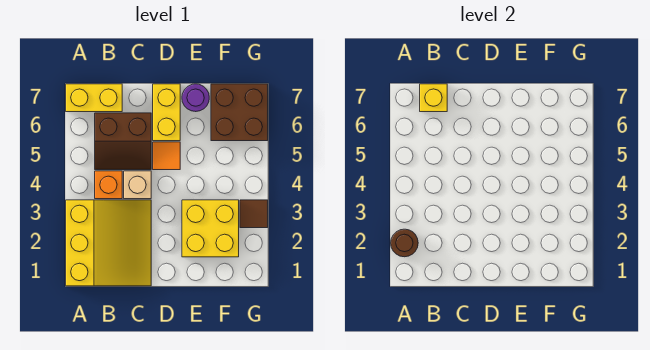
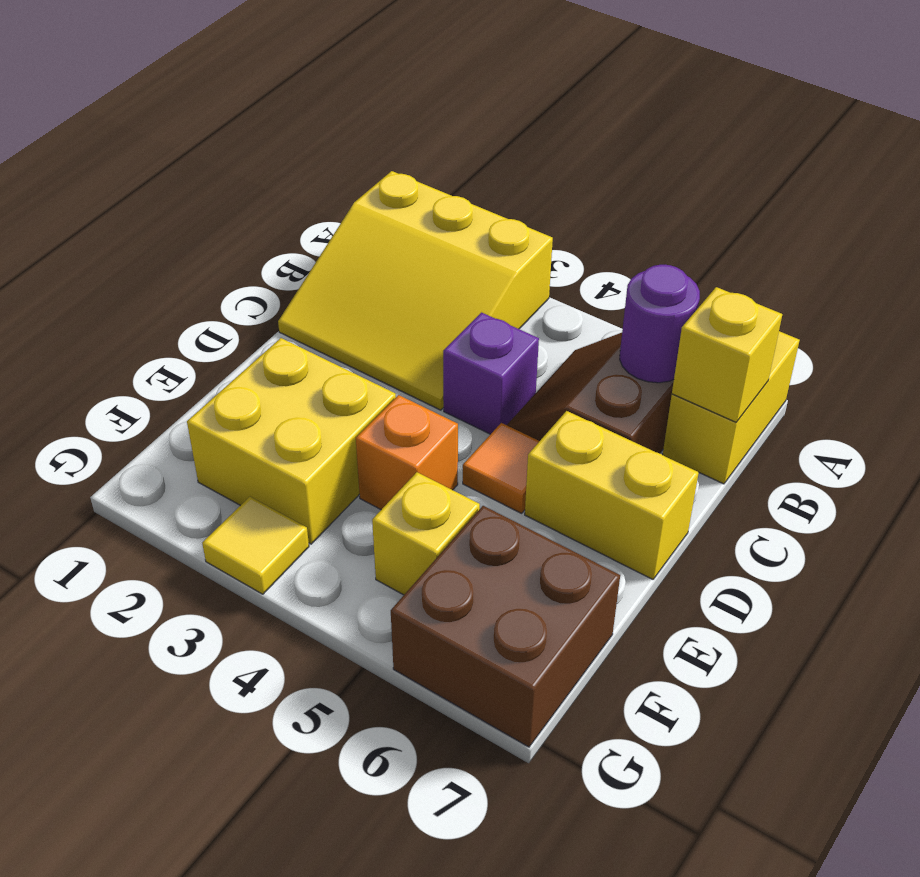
brown 1x1 round brick [391,229,418,257] -> none
orange 1x1 brick [95,171,122,199] -> orange 1x1 brick moved to [356,395,458,510]
tan 1x1 brick [124,171,151,199] -> purple 1x1 brick [443,313,539,434]
purple 1x1 round brick [182,84,209,112] -> purple 1x1 round brick moved to [620,265,700,383]
none -> yellow 1x1 brick [372,472,480,595]
brown 1x1 tile [240,200,268,228] -> yellow 1x1 tile [202,497,309,594]

